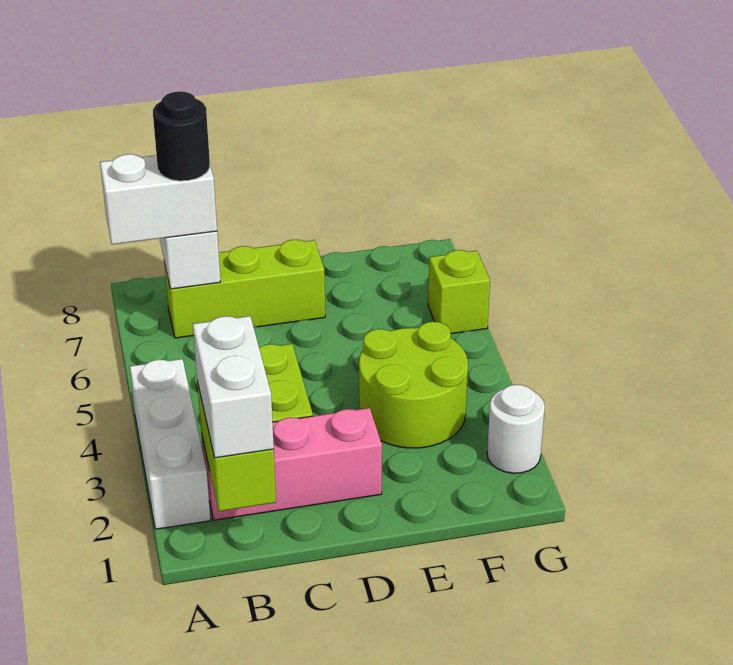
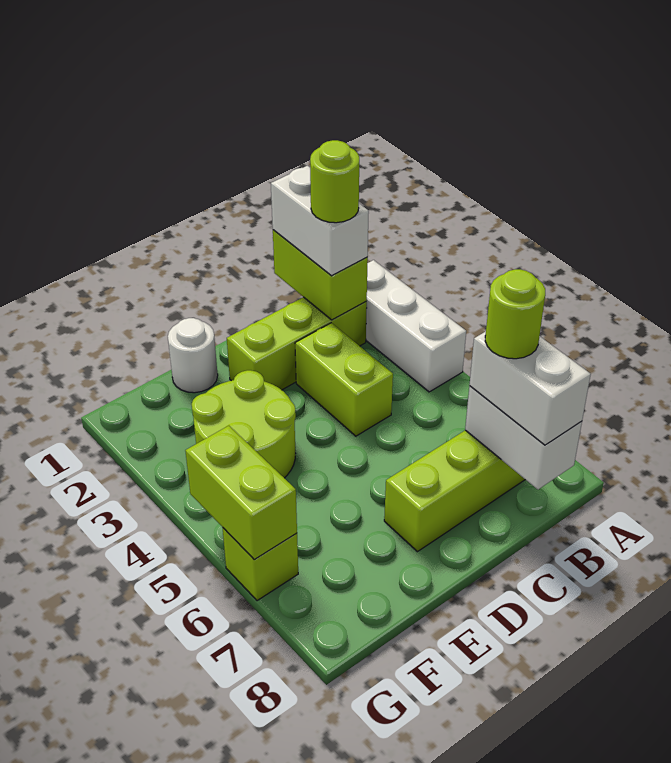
white 1x2 brick [100,154,217,245] -> white 1x2 brick turned to [469,331,591,445]
pink 1x3 brick [202,408,382,520] -> lime 1x3 brick [227,297,367,390]
none -> lime 1x1 round brick [310,140,359,223]
black 1x1 round brick [153,91,210,181] -> lime 1x1 round brick [485,269,545,359]
white 1x1 round brick [487,385,545,473] -> white 1x1 round brick moved to [168,318,218,393]
none -> lime 1x2 brick [185,426,297,559]

